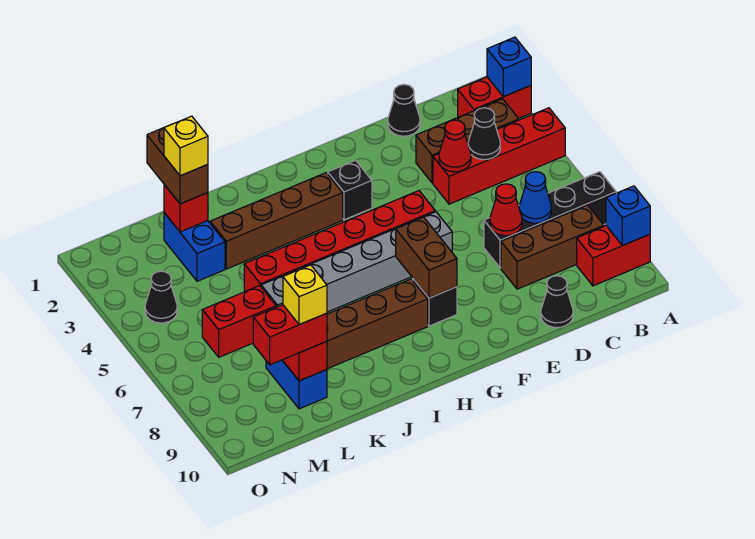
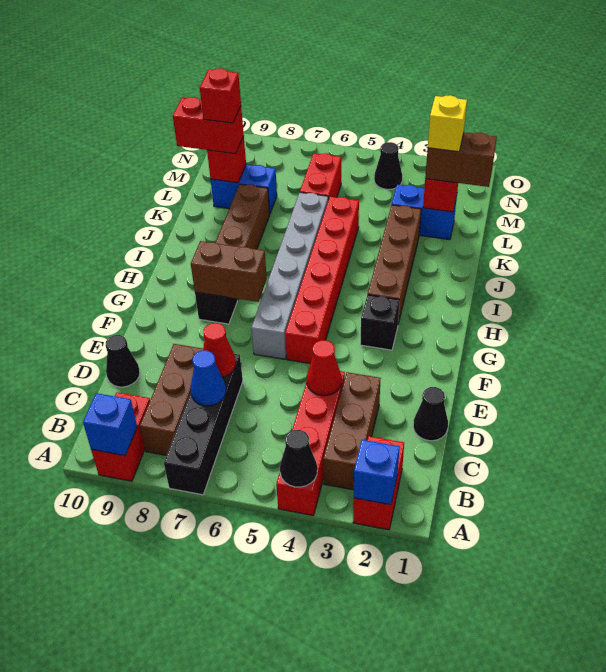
black 1x1 cone [468,108,500,160] -> black 1x1 cone moved to [280,430,317,487]
red 1x2 brick [253,305,327,365] -> red 1x2 brick turned to [173,97,244,154]
yellow 1x1 brick [283,265,327,325] -> red 1x1 brick [200,68,241,123]

